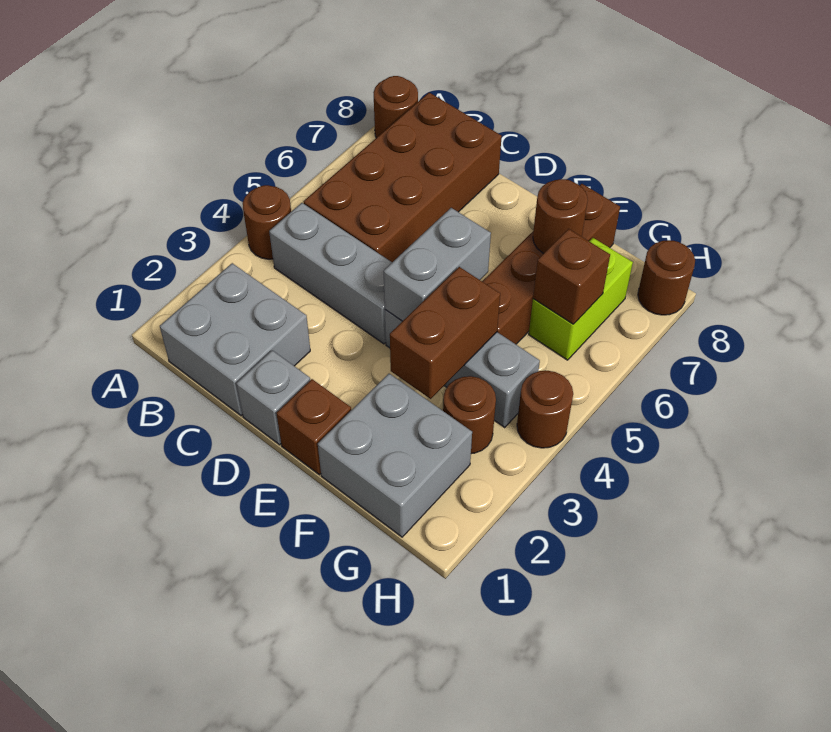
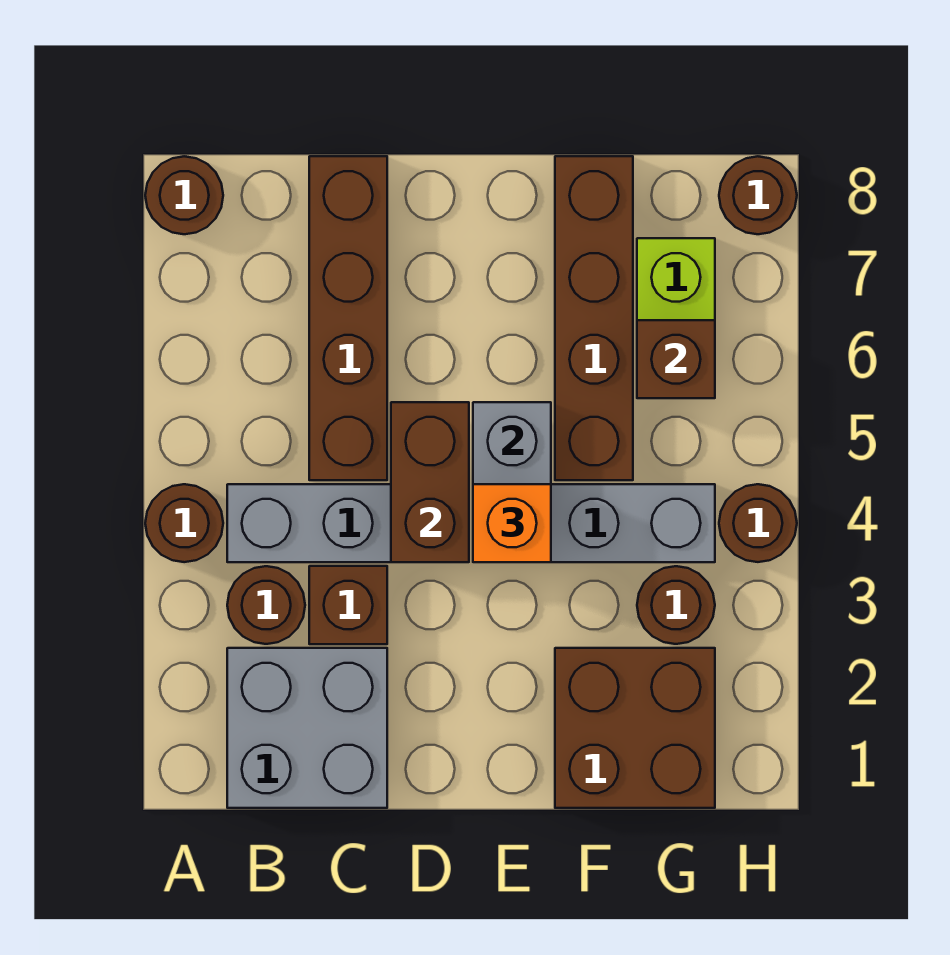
brown 2x4 brick [304,93,502,262] -> brown 1x4 brick [309,156,387,480]
grey 1x1 brick [236,350,310,445] -> none
brown 1x1 brick [276,379,351,475] -> brown 1x1 brick moved to [309,566,387,644]
none -> orange 1x1 brick [473,484,551,562]
grey 2x2 brick [318,374,472,537] -> brown 2x2 brick [555,648,715,808]
brown 1x2 brick [390,267,500,399] -> brown 1x2 brick moved to [391,402,469,562]
brown 1x1 round brick [533,179,588,253] -> brown 1x1 round brick moved to [227,566,305,644]

